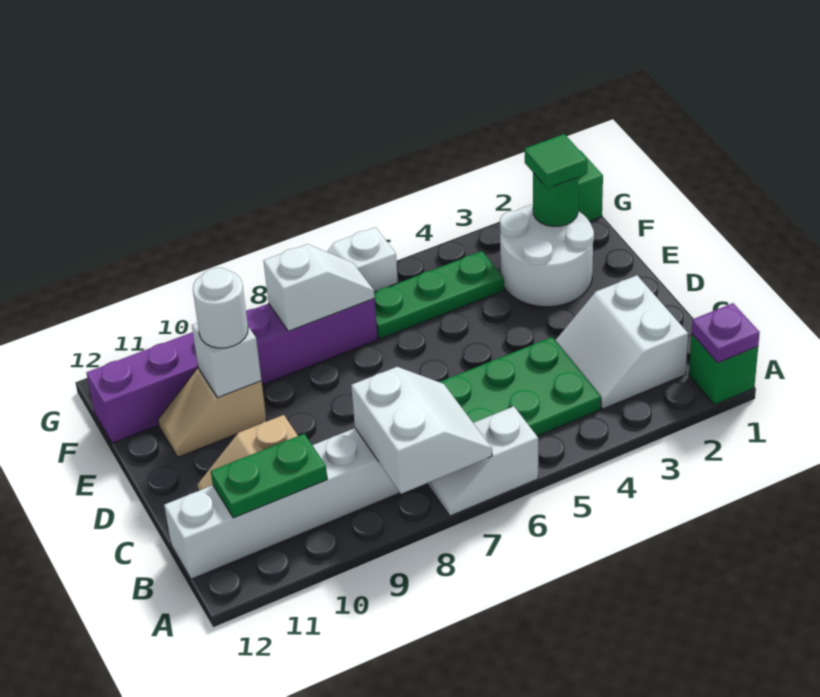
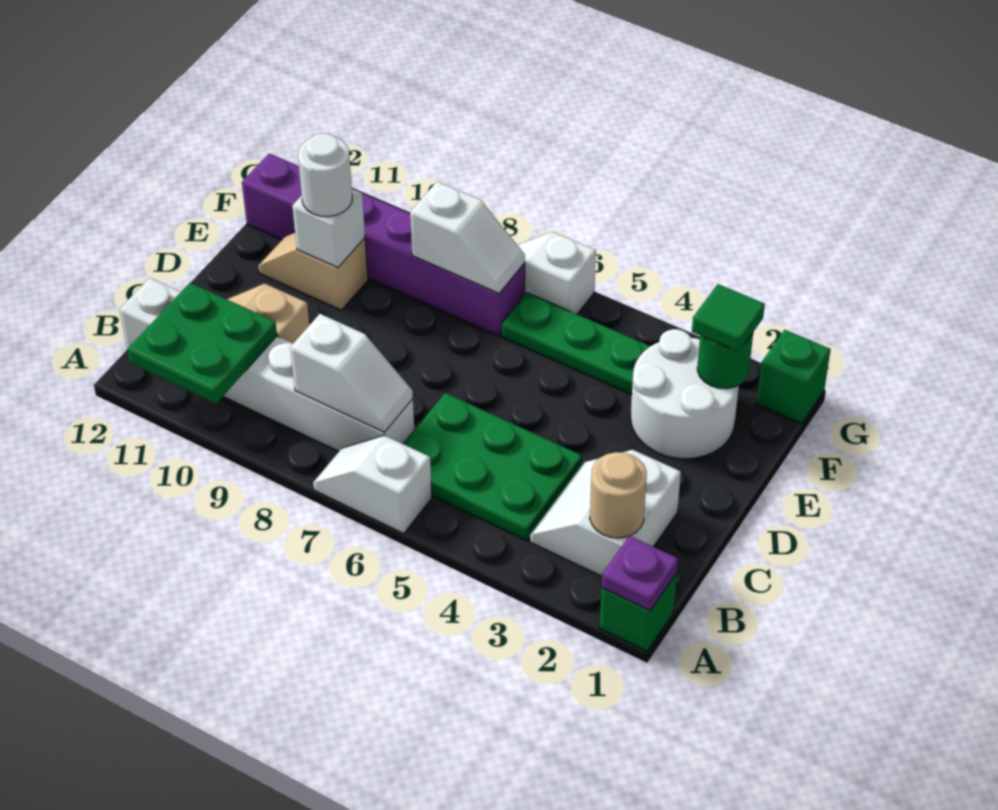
white 2x2 slope [351,367,492,494] -> white 1x2 slope [290,314,413,432]
none -> tan 1x1 round brick [590,452,647,538]
green 1x2 plate [211,434,327,518] -> green 2x2 plate [127,283,277,404]

